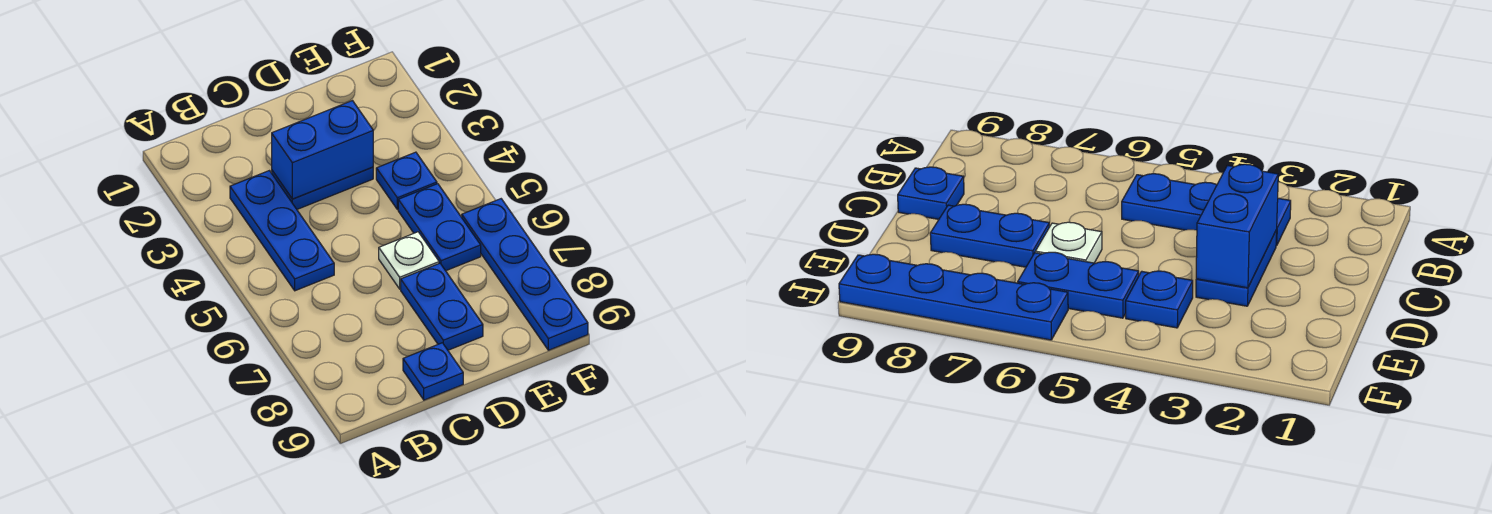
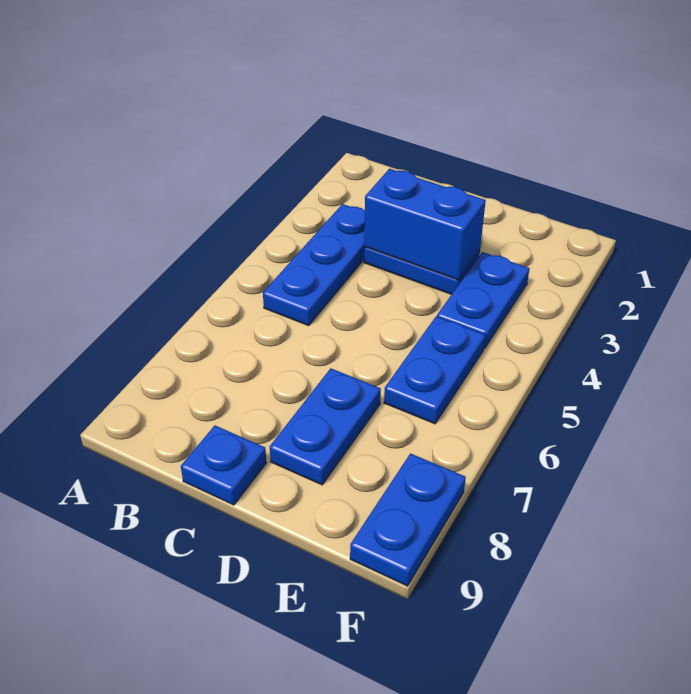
white 1x1 plate [379,232,439,289] -> none
blue 1x1 plate [376,152,437,210] -> blue 1x2 plate [437,252,530,349]
blue 1x4 plate [462,199,588,350] -> blue 1x2 plate [350,454,466,586]

